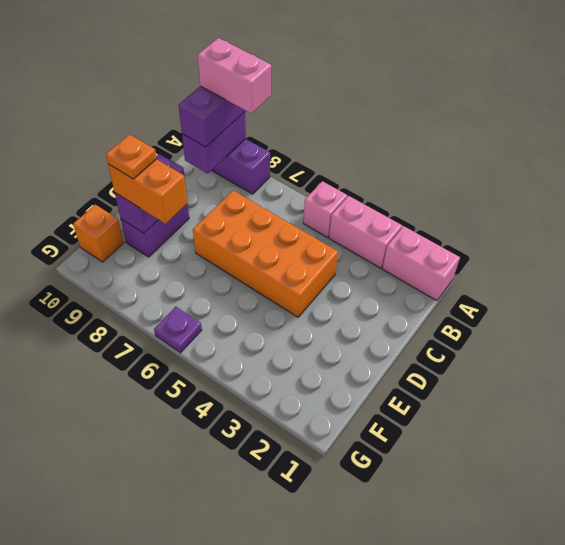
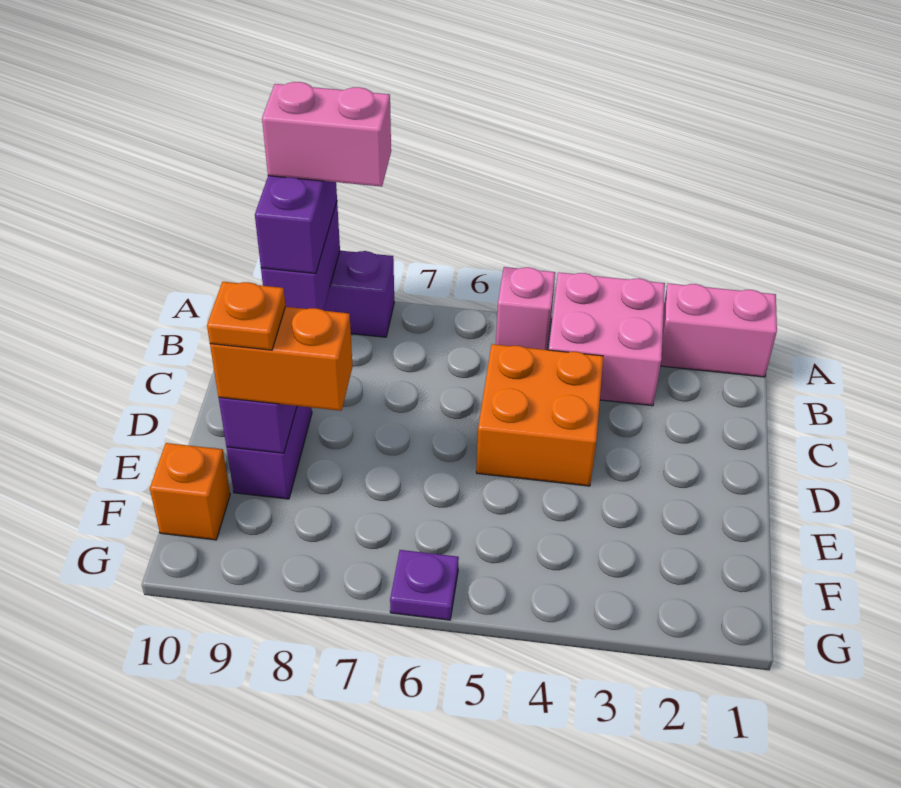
pink 1x2 brick [329,196,402,268] -> pink 2x2 brick [549,272,665,406]
orange 2x4 brick [193,190,338,317] -> orange 2x2 brick [476,344,603,486]

